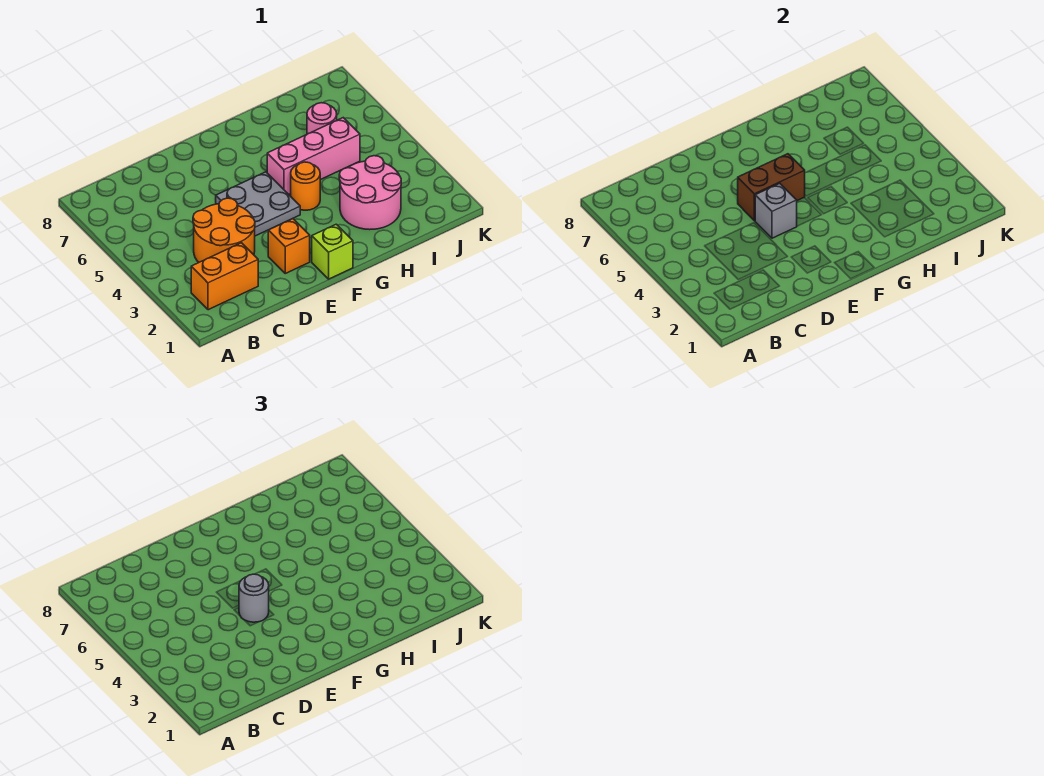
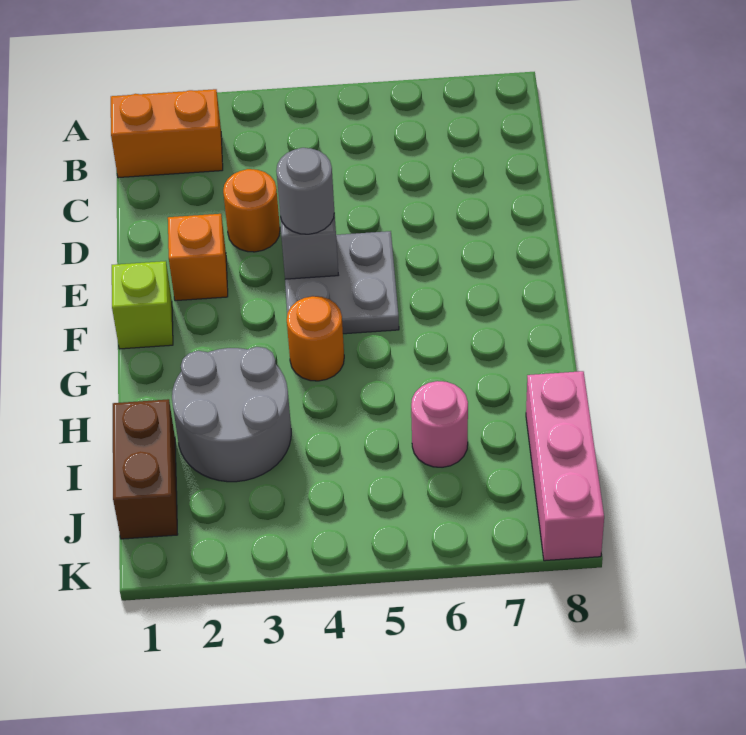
orange 1x2 brick [191,243,258,310] -> orange 1x2 brick turned to [111,89,223,178]
orange 2x2 round brick [193,198,255,262] -> orange 1x1 round brick [223,169,280,252]
brown 1x2 brick [738,154,805,221] -> brown 1x2 brick moved to [113,399,178,539]
pink 1x3 brick [267,118,360,194] -> pink 1x3 brick moved to [526,371,604,561]
pink 2x2 round brick [339,156,401,230] -> grey 2x2 round brick [172,347,291,482]

